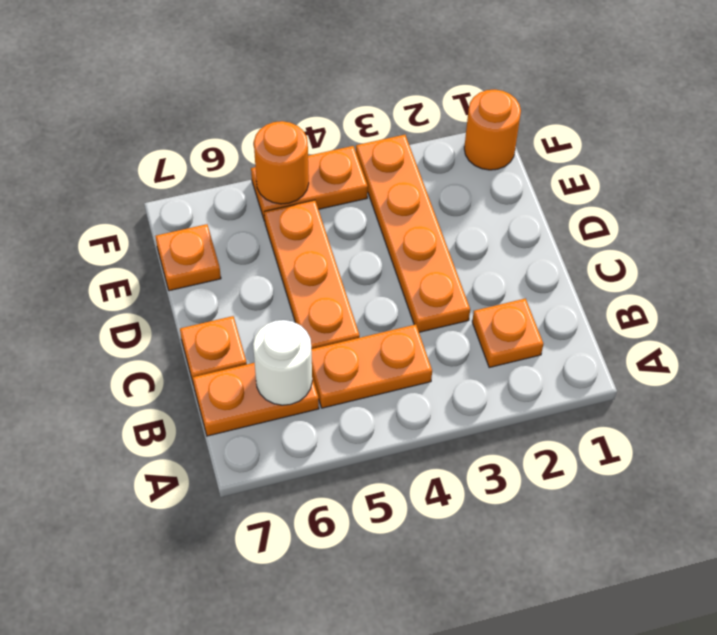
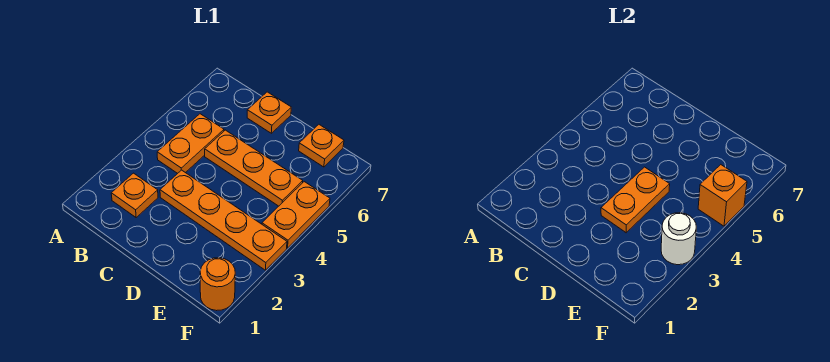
orange 1x2 plate [193,363,319,436] -> orange 1x2 plate moved to [601,167,670,233]
white 1x1 round brick [253,320,312,405] -> white 1x1 round brick moved to [661,213,696,265]
orange 1x1 round brick [254,121,309,204] -> orange 1x1 brick [698,165,747,226]

